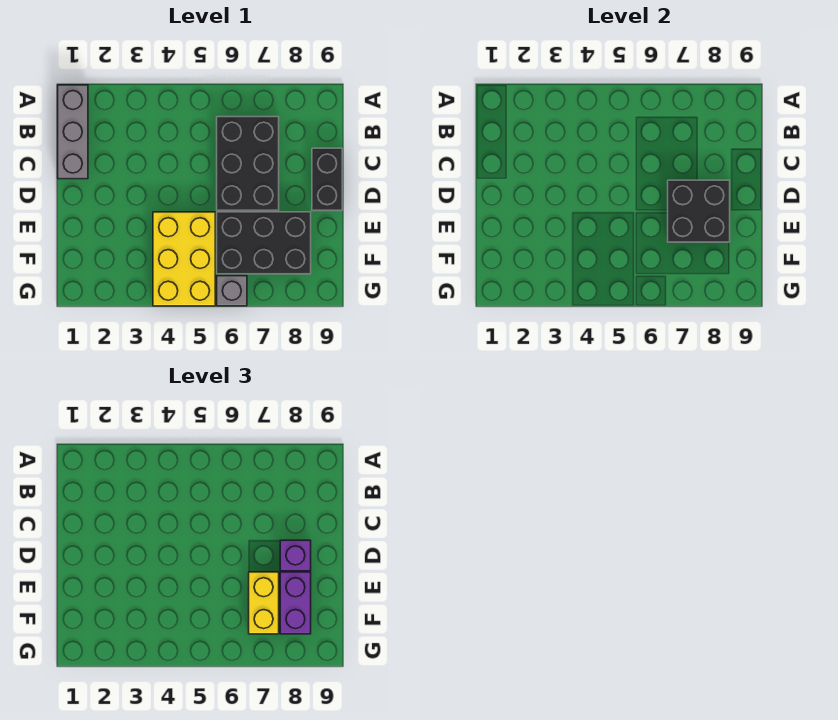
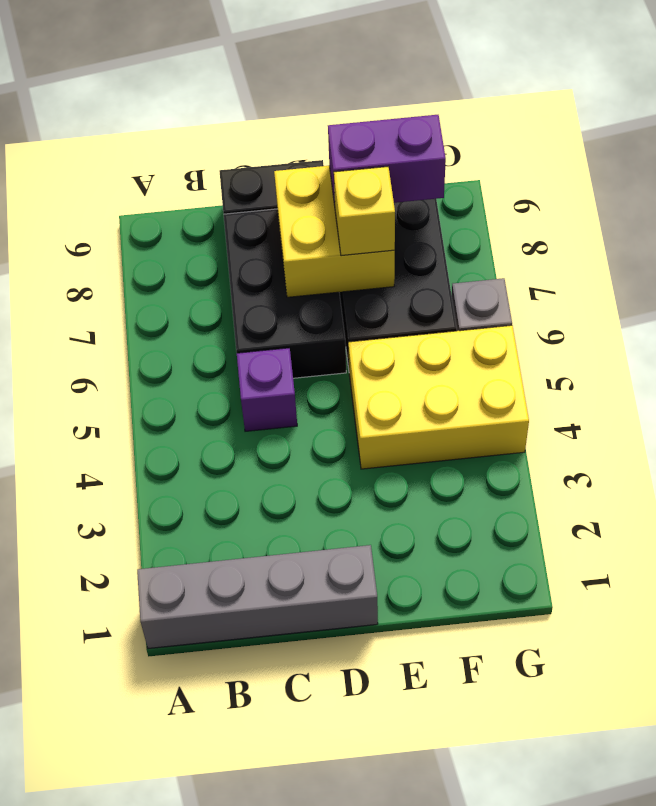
grey 1x3 brick [58,85,88,179] -> grey 1x4 brick [137,545,378,649]
black 2x3 brick [217,117,279,211] -> black 2x3 brick turned to [224,209,346,378]
black 2x2 brick [668,180,730,242] -> yellow 2x2 brick [274,166,395,297]
purple 1x1 brick [280,540,311,571] -> purple 1x1 brick moved to [237,348,297,431]
yellow 1x2 brick [249,572,279,634] -> yellow 1x1 brick [334,167,395,256]

